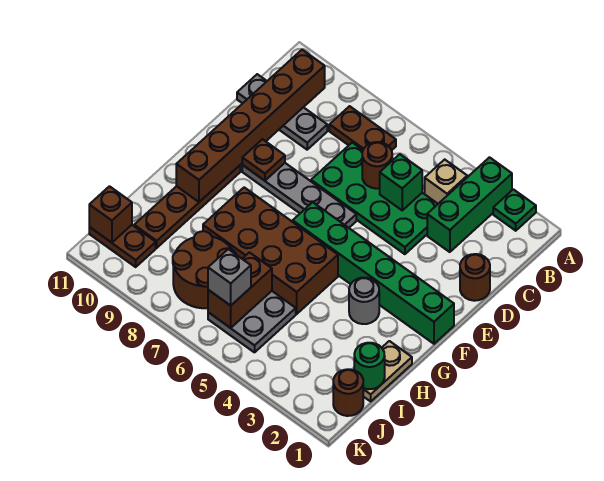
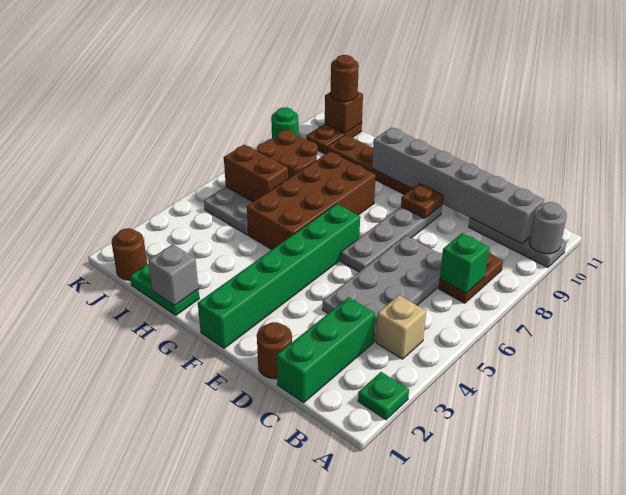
green 1x3 brick [427,157,512,252] -> green 1x3 brick turned to [277,297,375,403]
brown 1x6 brick [176,50,325,202] -> grey 1x6 brick [372,128,544,244]
green 2x4 plate [311,142,438,254] -> grey 2x4 plate [322,235,442,342]
green 1x1 brick [380,154,422,210] -> green 1x1 brick moved to [440,233,489,293]
brown 1x1 round brick [362,142,392,189] -> brown 1x1 round brick moved to [331,55,359,102]
grey 1x3 plate [237,74,327,150] -> grey 1x3 plate turned to [469,218,566,267]
grey 1x1 round brick [349,278,379,324] -> grey 1x1 round brick moved to [529,202,567,254]
tan 1x2 plate [363,341,412,401] -> green 1x2 plate [130,264,199,315]
green 1x1 round brick [354,343,385,389] -> green 1x1 round brick moved to [271,107,299,138]
grey 1x1 brick [208,249,251,306] -> grey 1x1 brick moved to [148,244,198,306]

